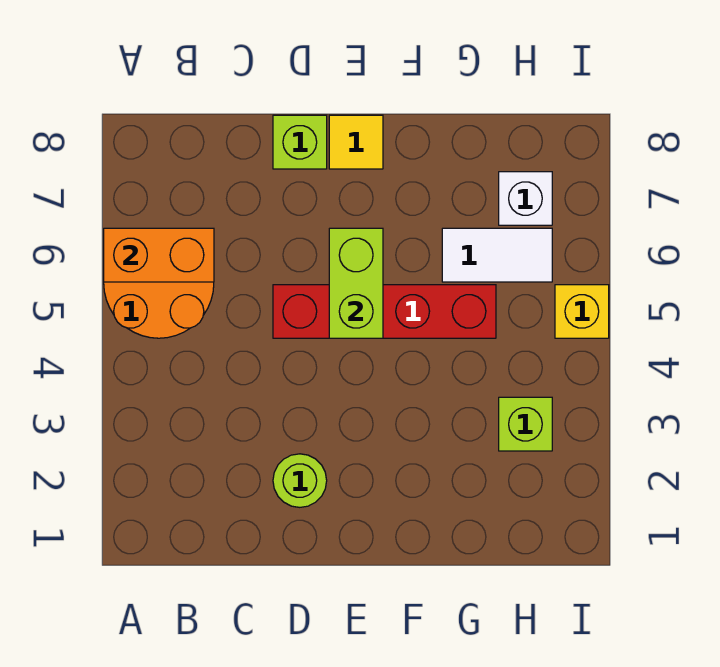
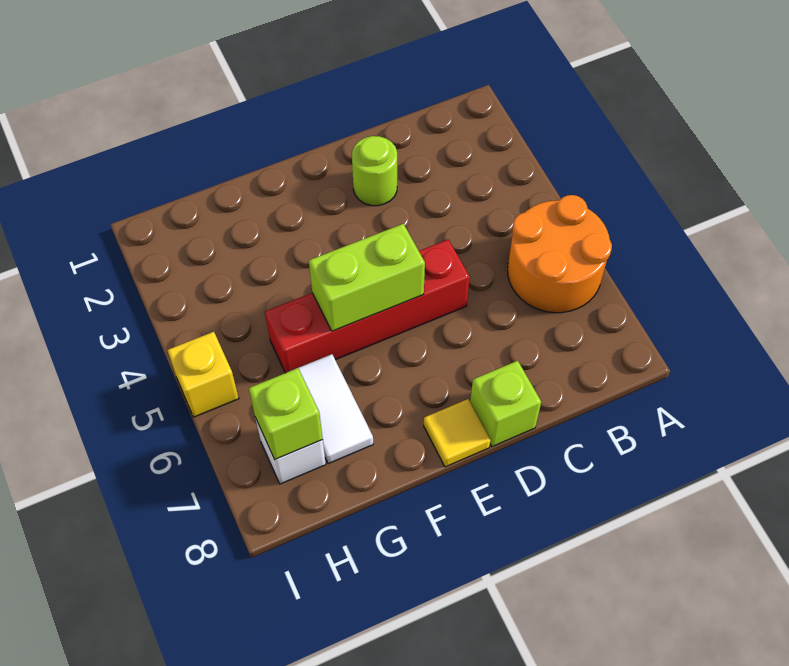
orange 1x2 brick [104,228,214,282] -> none
lime 1x2 brick [329,228,383,338] -> lime 1x2 brick turned to [309,224,425,331]
white 1x2 tile [442,228,552,282] -> white 1x2 tile turned to [299,354,373,464]
lime 1x1 brick [499,397,552,451] -> lime 1x1 brick moved to [249,368,323,460]

